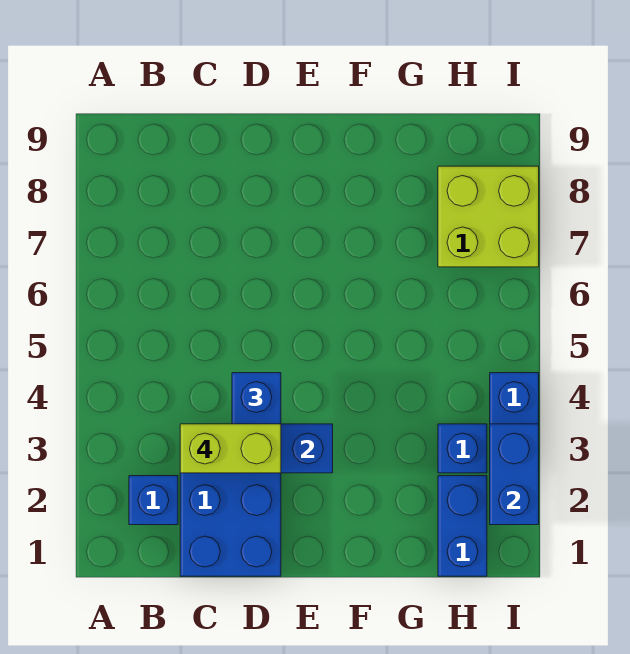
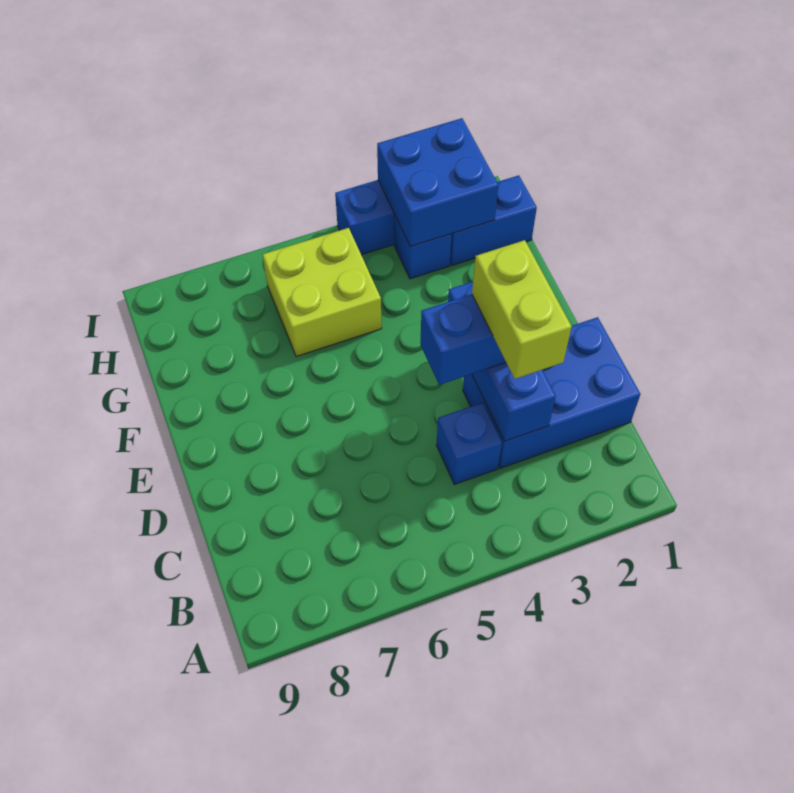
blue 1x1 brick [129,476,178,525] -> blue 1x1 brick moved to [437,403,502,484]
lime 2x2 brick [438,166,539,267] -> lime 2x2 brick moved to [262,228,382,357]
blue 1x2 brick [490,424,539,525] -> blue 2x2 brick [377,118,498,247]

